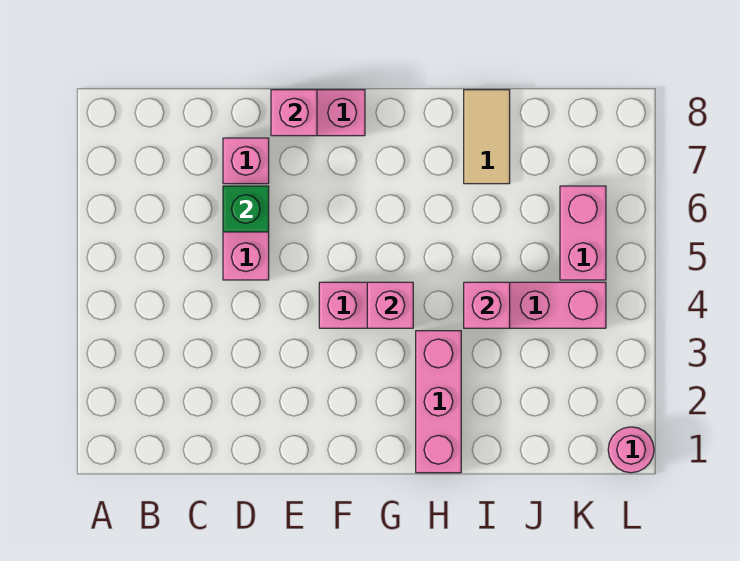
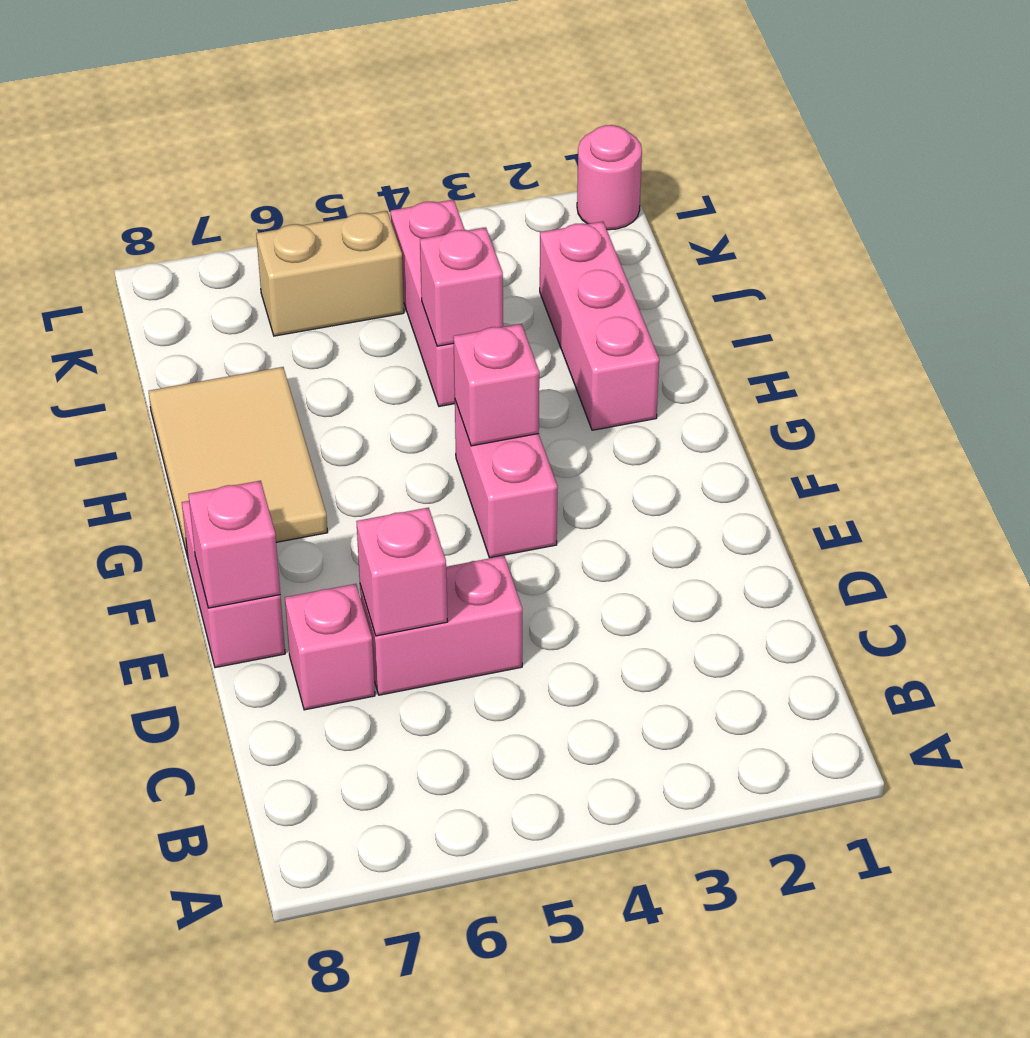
green 1x1 brick [223,186,269,232] -> pink 1x1 brick [356,508,448,636]
pink 1x3 brick [416,331,461,473] -> pink 1x3 brick turned to [540,222,659,430]
tan 1x2 tile [464,90,510,184] -> tan 2x3 tile [149,367,328,557]
pink 1x2 brick [560,186,606,280] -> tan 1x2 brick [256,211,404,336]

